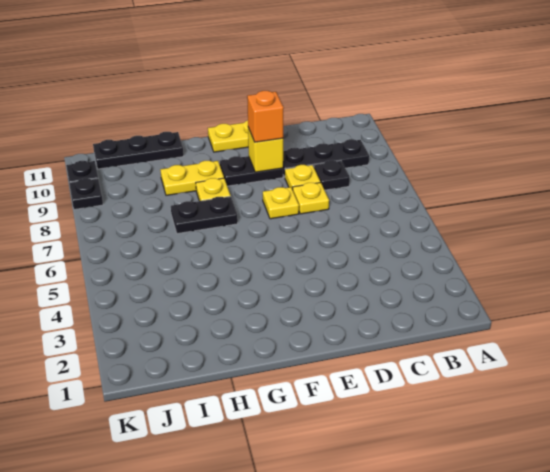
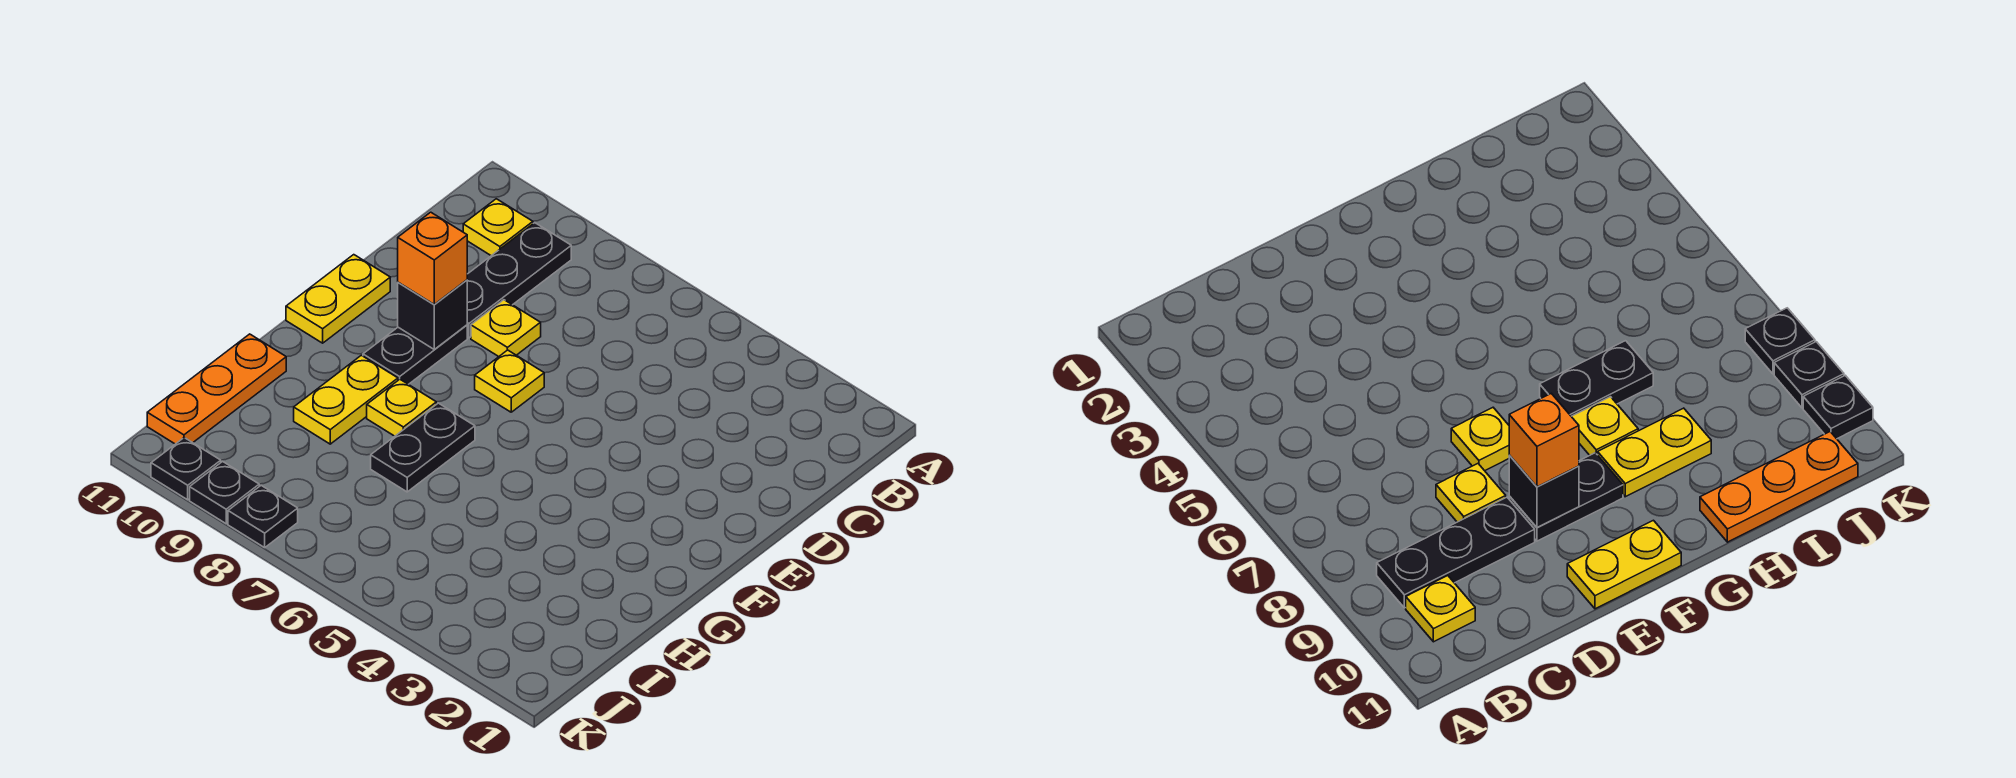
black 1x1 plate [314,160,350,190] -> black 1x1 plate moved to [228,486,298,548]
yellow 1x1 plate [293,182,329,214] -> yellow 1x1 plate moved to [463,199,533,256]
yellow 1x1 brick [248,128,283,172] -> black 1x1 brick [398,280,467,350]
black 1x3 plate [93,132,184,169] -> orange 1x3 plate [147,334,286,444]

